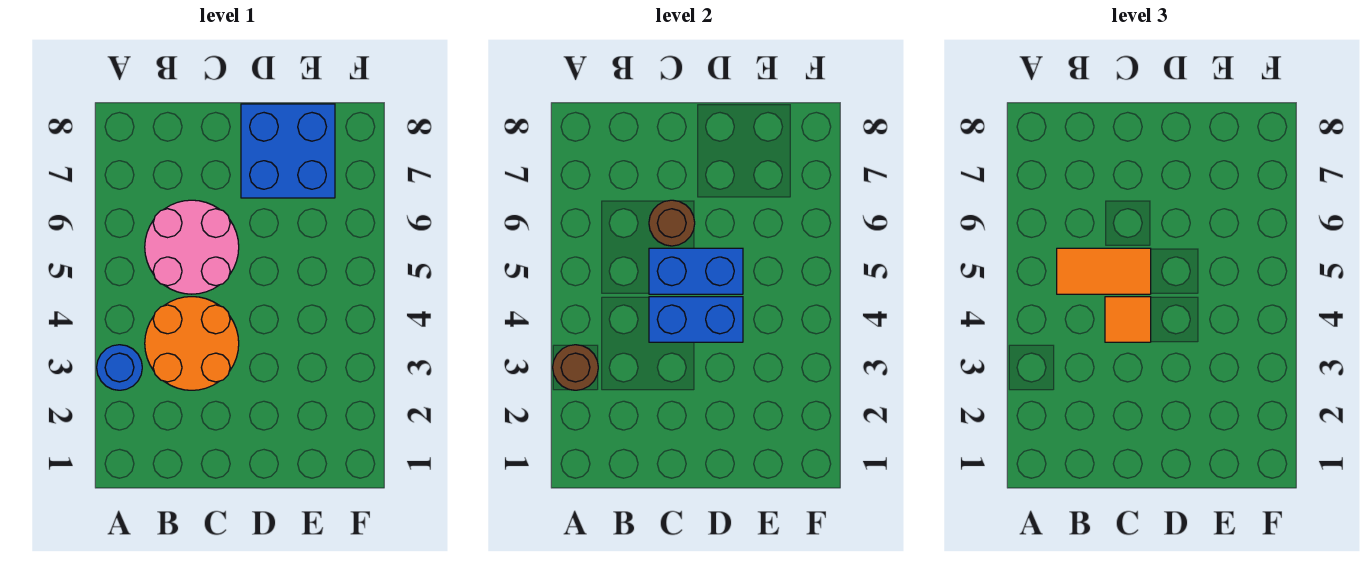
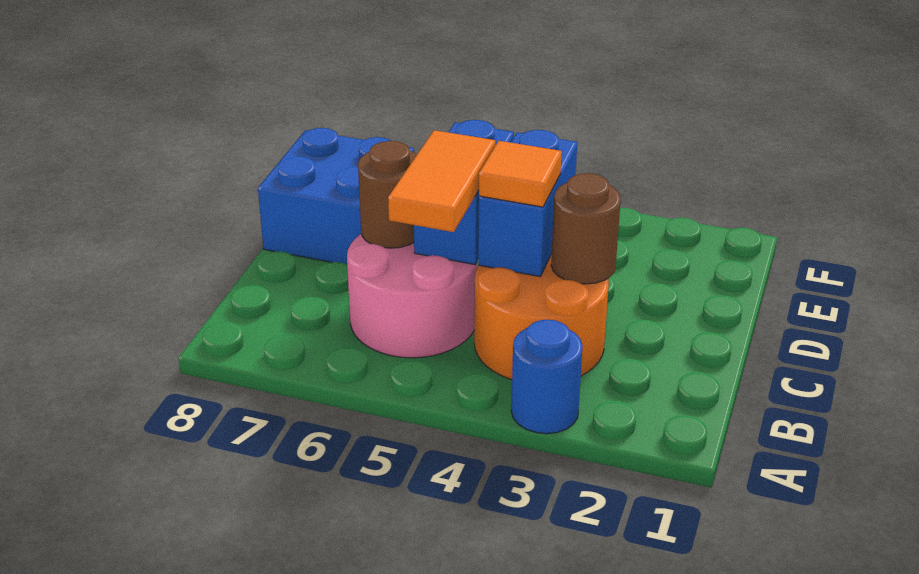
brown 1x1 round brick [553,345,598,390] -> brown 1x1 round brick moved to [551,173,621,284]

